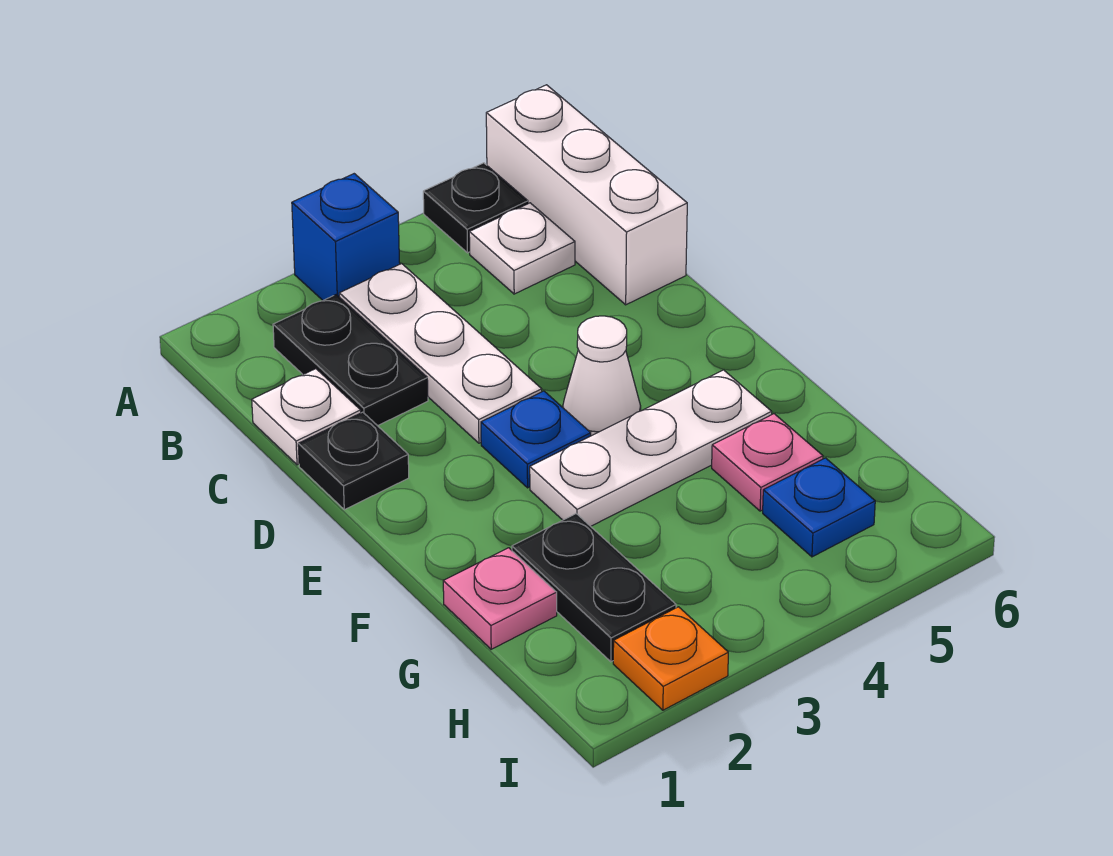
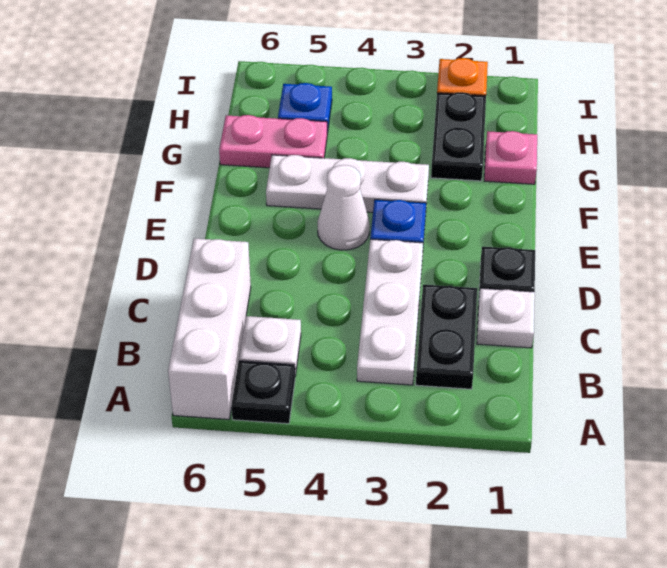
blue 1x1 brick [292,174,400,300] -> none
pink 1x1 plate [712,414,823,511] -> pink 1x2 plate [219,115,327,168]

